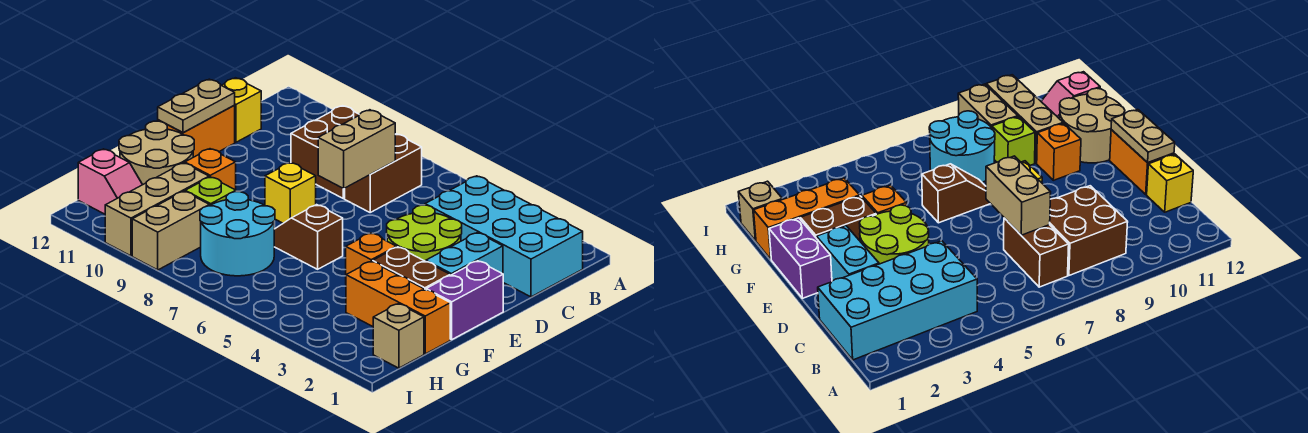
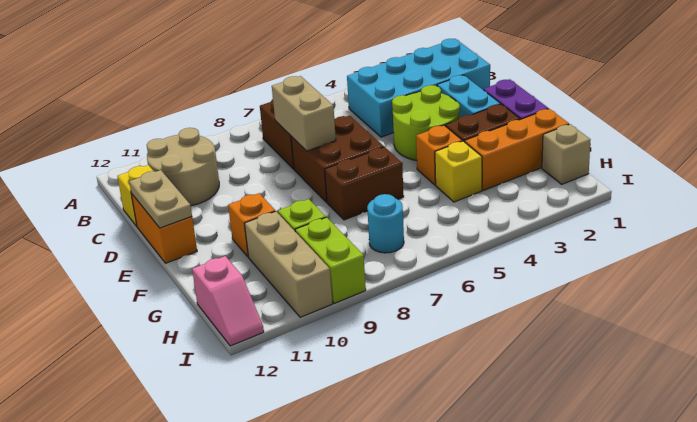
brown 2x2 brick [291,106,359,198] -> brown 2x2 brick moved to [291,116,384,202]
yellow 1x1 brick [265,163,316,223] -> yellow 1x1 brick moved to [435,141,482,202]
brown 1x2 slope [274,205,343,269] -> brown 1x2 brick [325,147,404,220]
tan 2x2 round brick [119,121,194,185] -> tan 2x2 round brick moved to [147,128,219,206]
cyan 2x2 round brick [200,192,275,276] -> cyan 1x1 round brick [367,194,404,253]
tan 1x2 brick [132,191,209,270] -> lime 1x2 brick [295,217,366,303]
pink 1x2 slope [78,149,142,214] -> pink 1x2 slope turned to [192,256,264,346]

